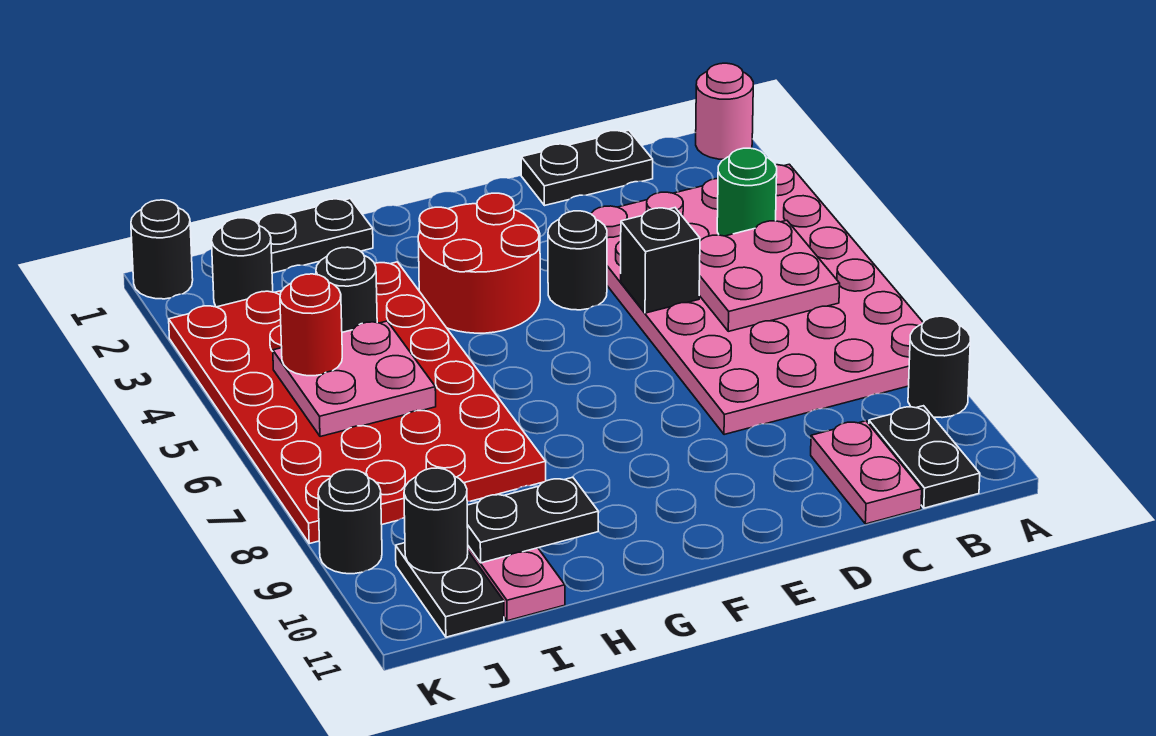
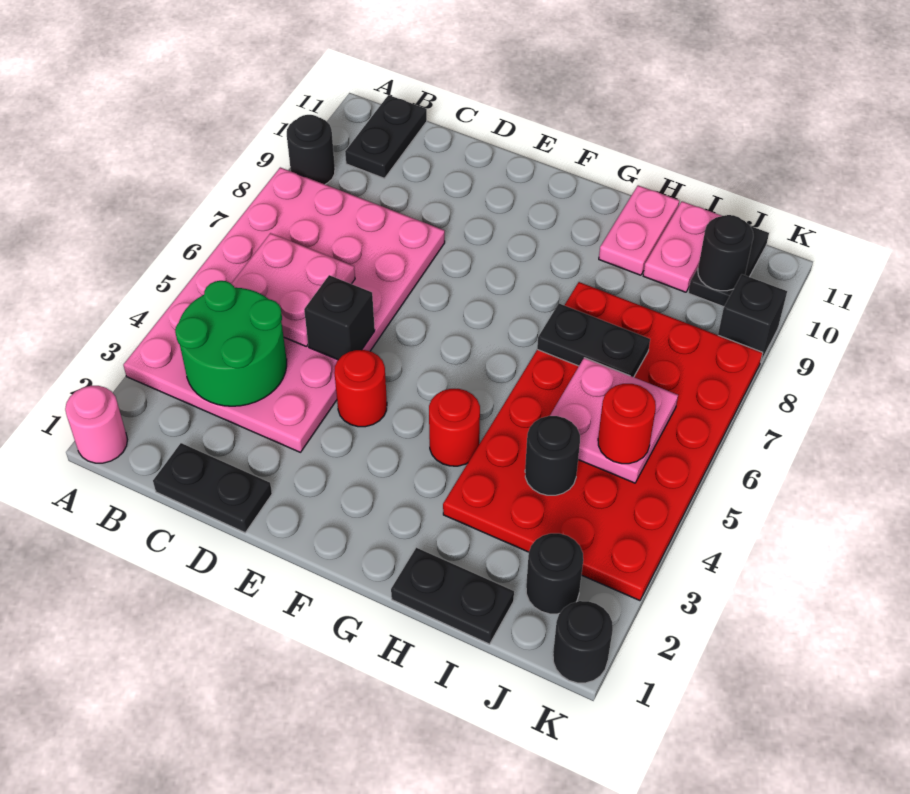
green 1x1 round brick [717,148,777,236] -> green 2x2 round brick [175,281,287,406]
pink 1x2 plate [811,421,922,524] -> pink 1x2 plate moved to [599,185,679,275]
black 1x1 round brick [548,211,607,310] -> red 1x1 round brick [334,350,387,427]
red 2x2 round brick [418,193,540,333] -> red 1x1 round brick [429,389,480,466]
black 1x2 plate [467,477,598,563] -> black 1x2 plate moved to [537,304,650,377]
black 1x1 round brick [318,470,382,574] -> black 1x1 brick [718,274,787,363]

